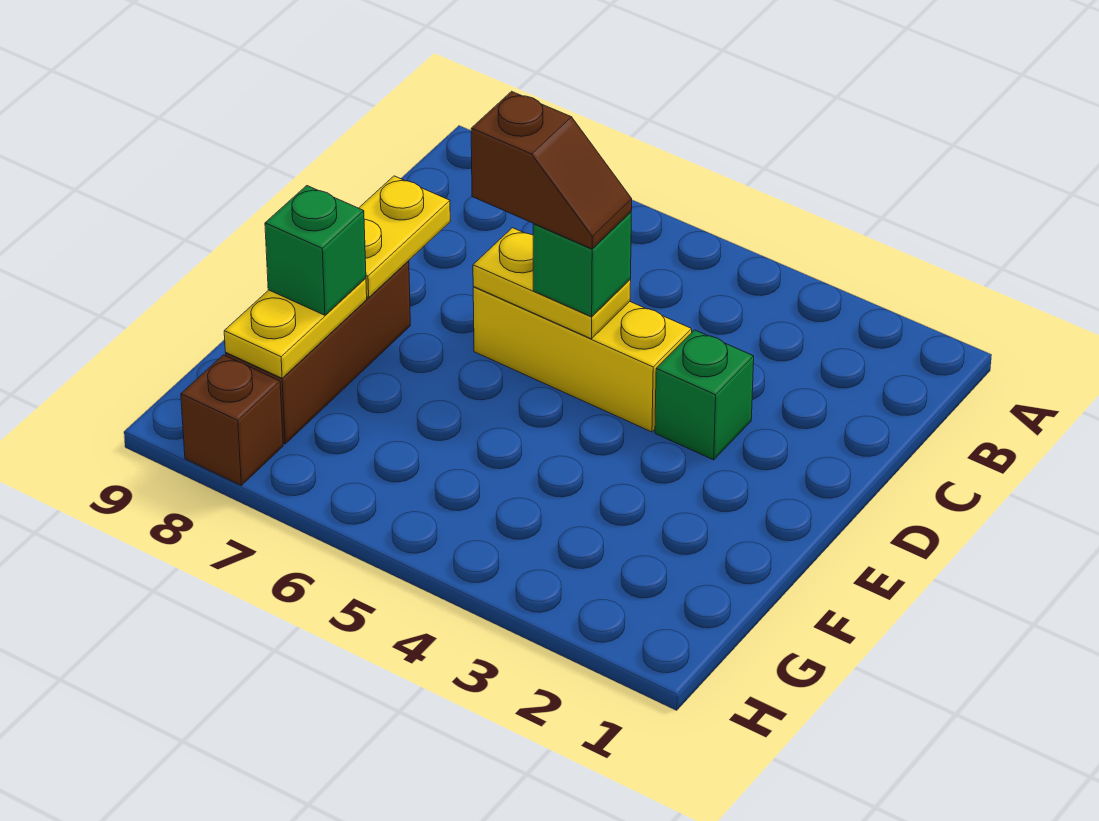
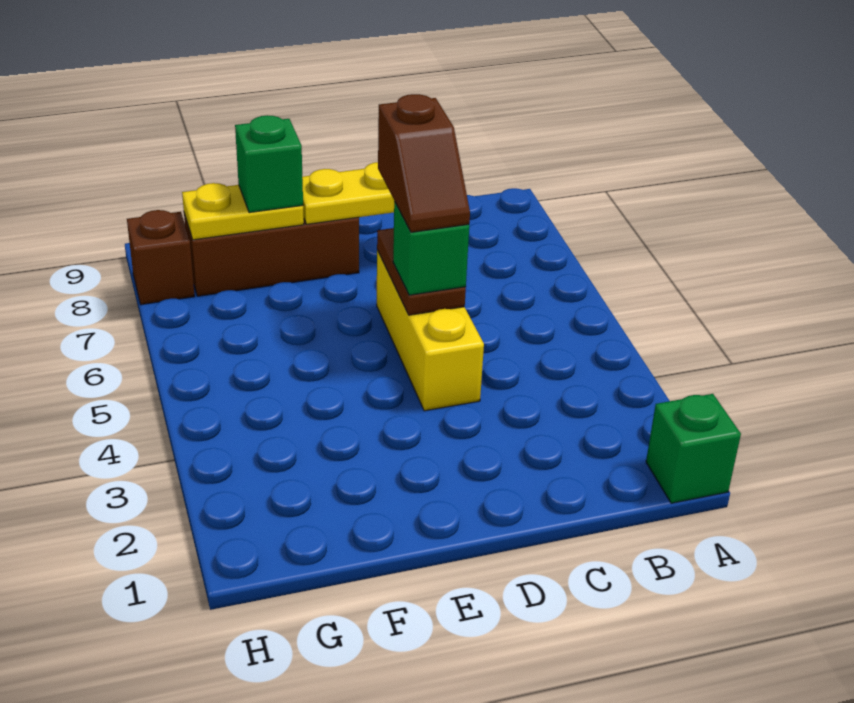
green 1x1 brick [655,330,754,460] -> green 1x1 brick moved to [646,394,741,503]
yellow 1x2 plate [473,228,631,339] -> brown 1x2 plate [377,228,466,315]

